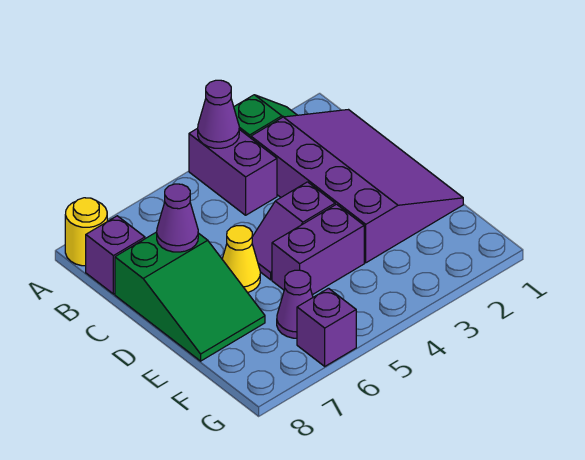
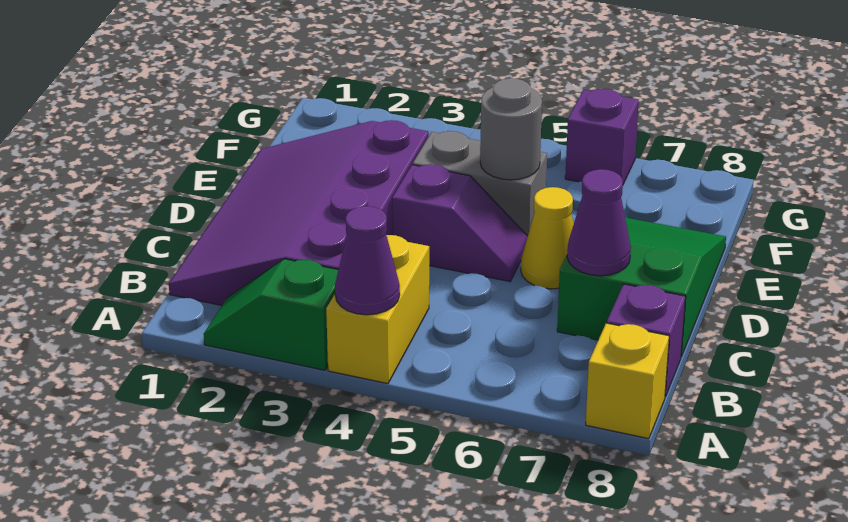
purple 1x2 brick [189,128,277,215] -> yellow 1x2 brick [326,235,429,384]
yellow 1x1 round brick [65,198,107,266] -> yellow 1x1 brick [586,323,669,439]
purple 1x2 brick [272,204,364,295] -> grey 1x2 brick [413,131,547,236]
none -> grey 1x1 round brick [480,78,542,180]
purple 1x1 cone [277,270,313,338] -> none

